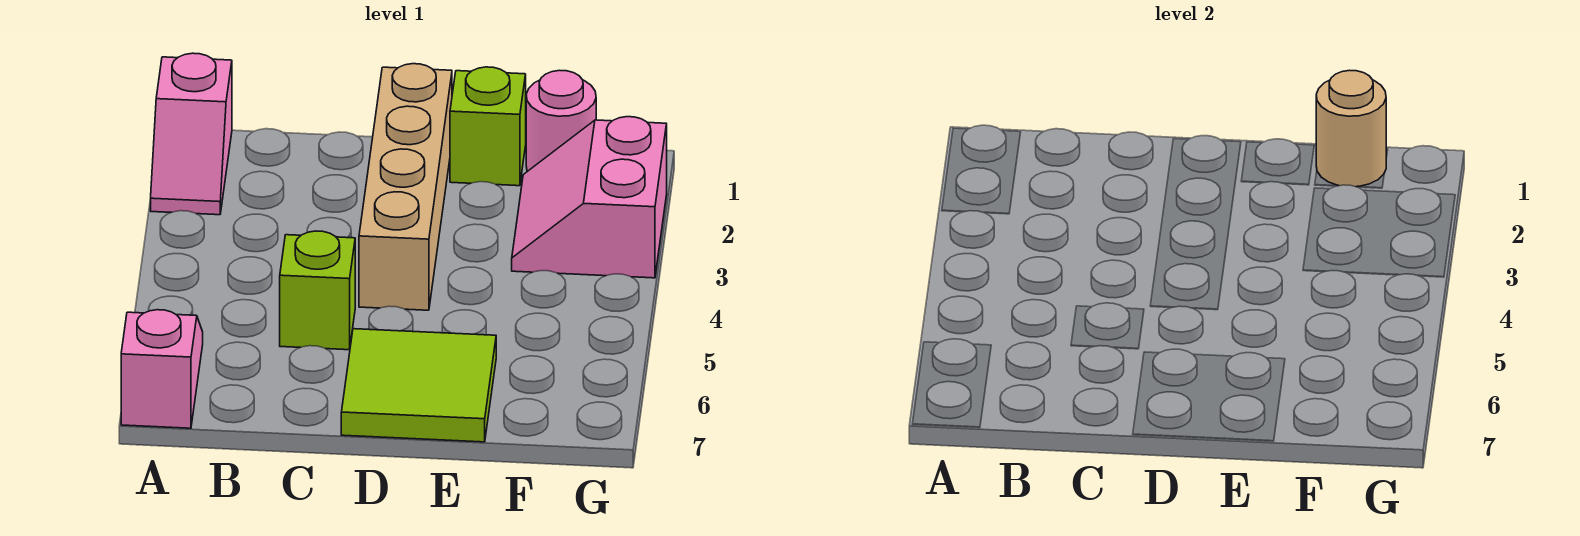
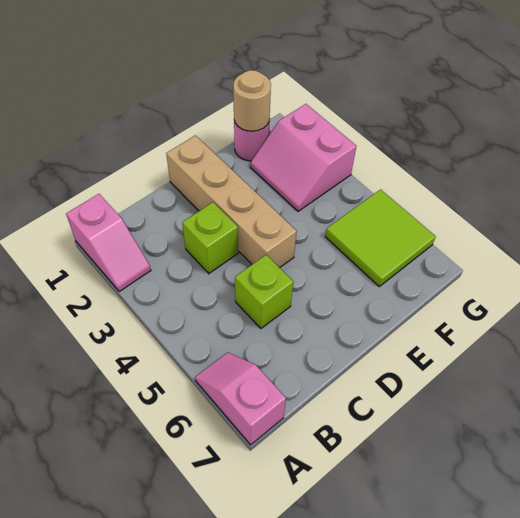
lime 2x2 tile [341,329,496,442] -> lime 2x2 tile moved to [325,190,436,286]
lime 1x1 brick [450,67,526,186] -> lime 1x1 brick moved to [182,202,238,273]

